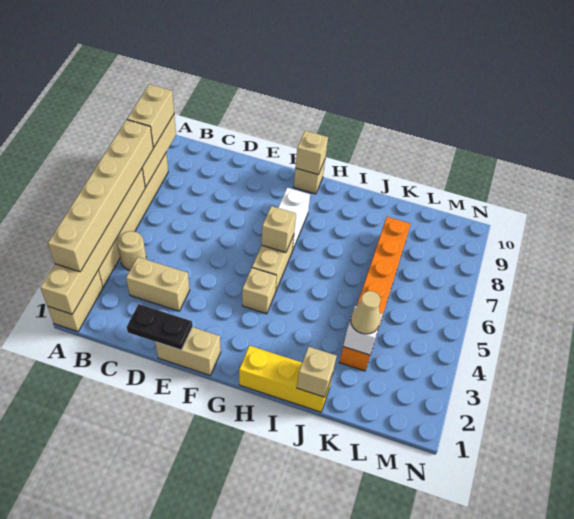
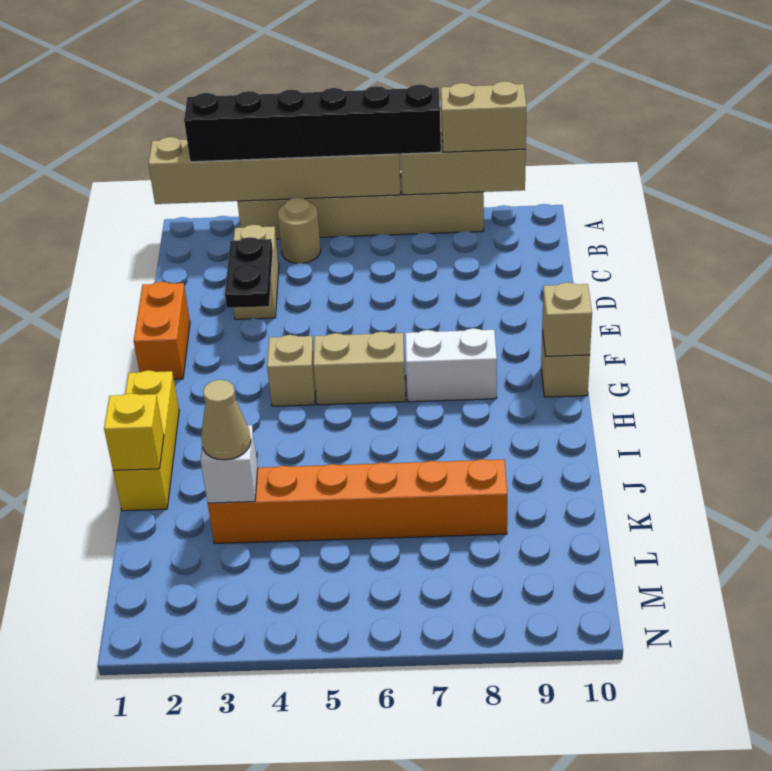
tan 1x2 brick [48,271,103,332] -> none
tan 1x6 brick [48,120,153,272] -> black 1x6 brick [184,85,441,162]
black 1x2 plate [127,304,192,350] -> black 1x2 plate moved to [225,237,273,308]
tan 1x2 brick [155,327,221,375] -> orange 1x2 brick [134,282,190,379]
tan 1x1 brick [261,206,296,253] -> none
tan 1x1 brick [297,347,336,397] -> yellow 1x1 brick [104,393,164,470]

